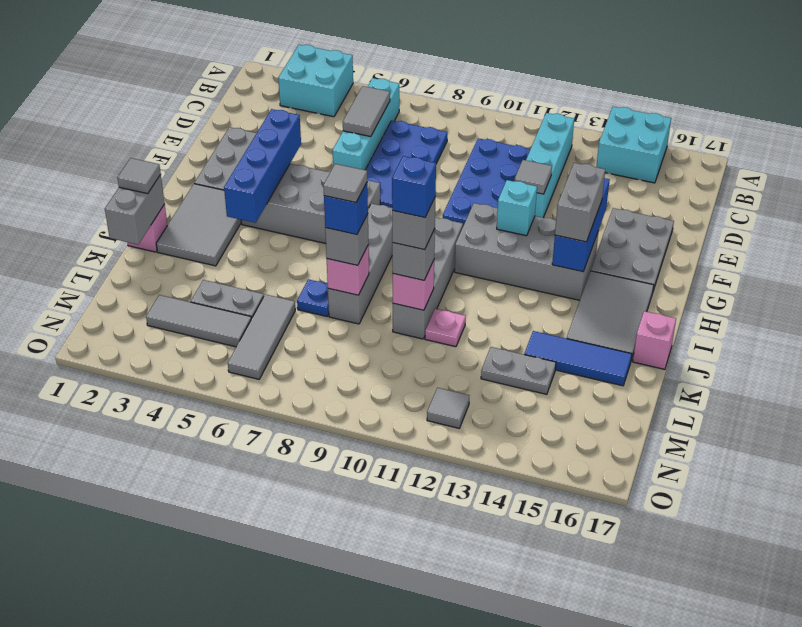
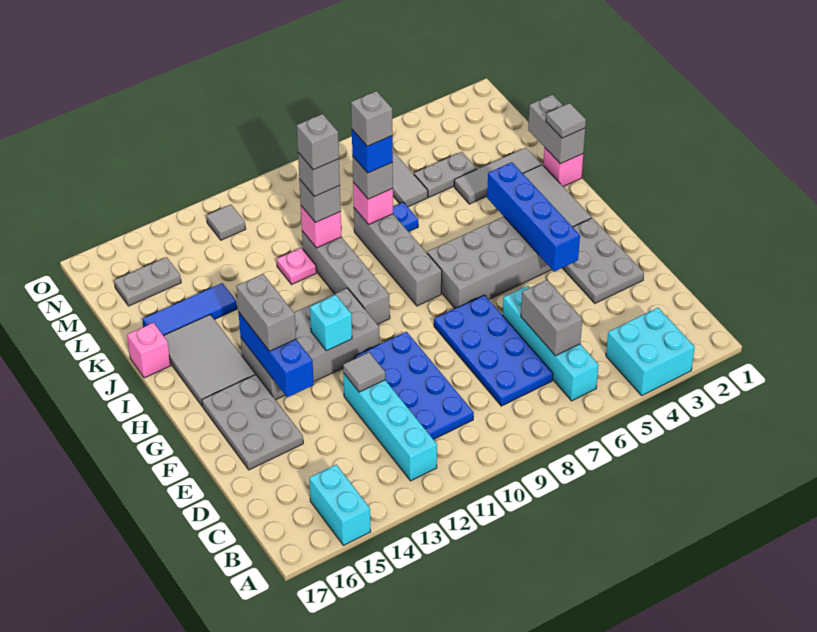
cyan 2x2 brick [596,107,671,183] -> cyan 1x2 brick [309,465,371,545]
grey 1x2 tile [343,86,390,137] -> grey 1x2 brick [521,280,582,356]
grey 1x1 tile [323,164,367,202] -> grey 1x1 brick [351,91,393,146]
blue 1x1 brick [392,156,436,218] -> grey 1x1 brick [297,114,339,170]
grey 1x2 plate [481,347,556,394] -> grey 1x2 plate moved to [114,257,181,306]
grey 1x3 tile [146,295,251,347] -> grey 1x3 tile moved to [454,148,542,204]

